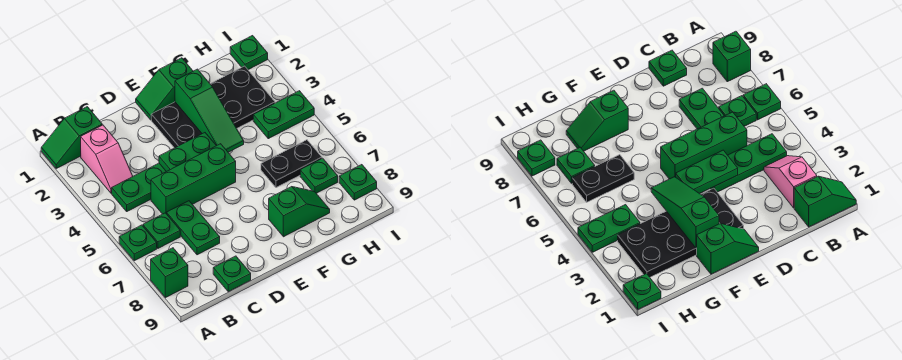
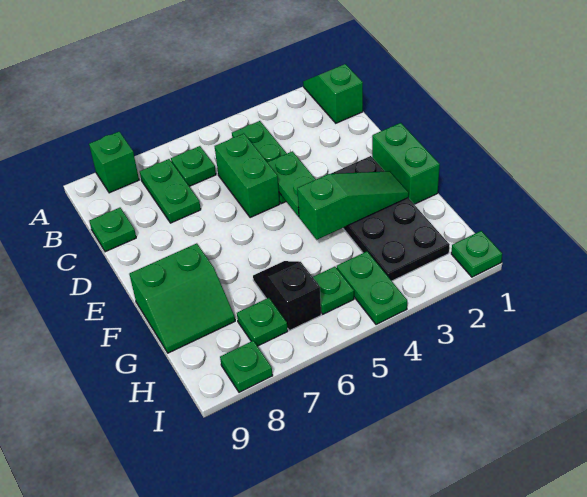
green 1x1 plate [119,225,157,261] -> green 1x1 plate moved to [313,267,354,314]
pink 1x2 slope [81,125,133,193] -> none
green 1x3 brick [151,144,236,214] -> green 1x2 brick [215,134,280,218]
green 1x2 plate [167,201,220,255] -> green 1x2 plate turned to [140,159,201,223]
green 1x2 slope [136,58,193,120] -> green 1x2 brick [372,123,440,204]
green 1x3 slope [175,69,244,152] -> green 1x3 slope turned to [297,171,409,240]
green 1x2 slope [269,187,330,237] -> green 2x2 slope [129,243,235,353]
black 1x2 plate [261,140,322,188] -> black 1x2 slope [253,261,321,331]

